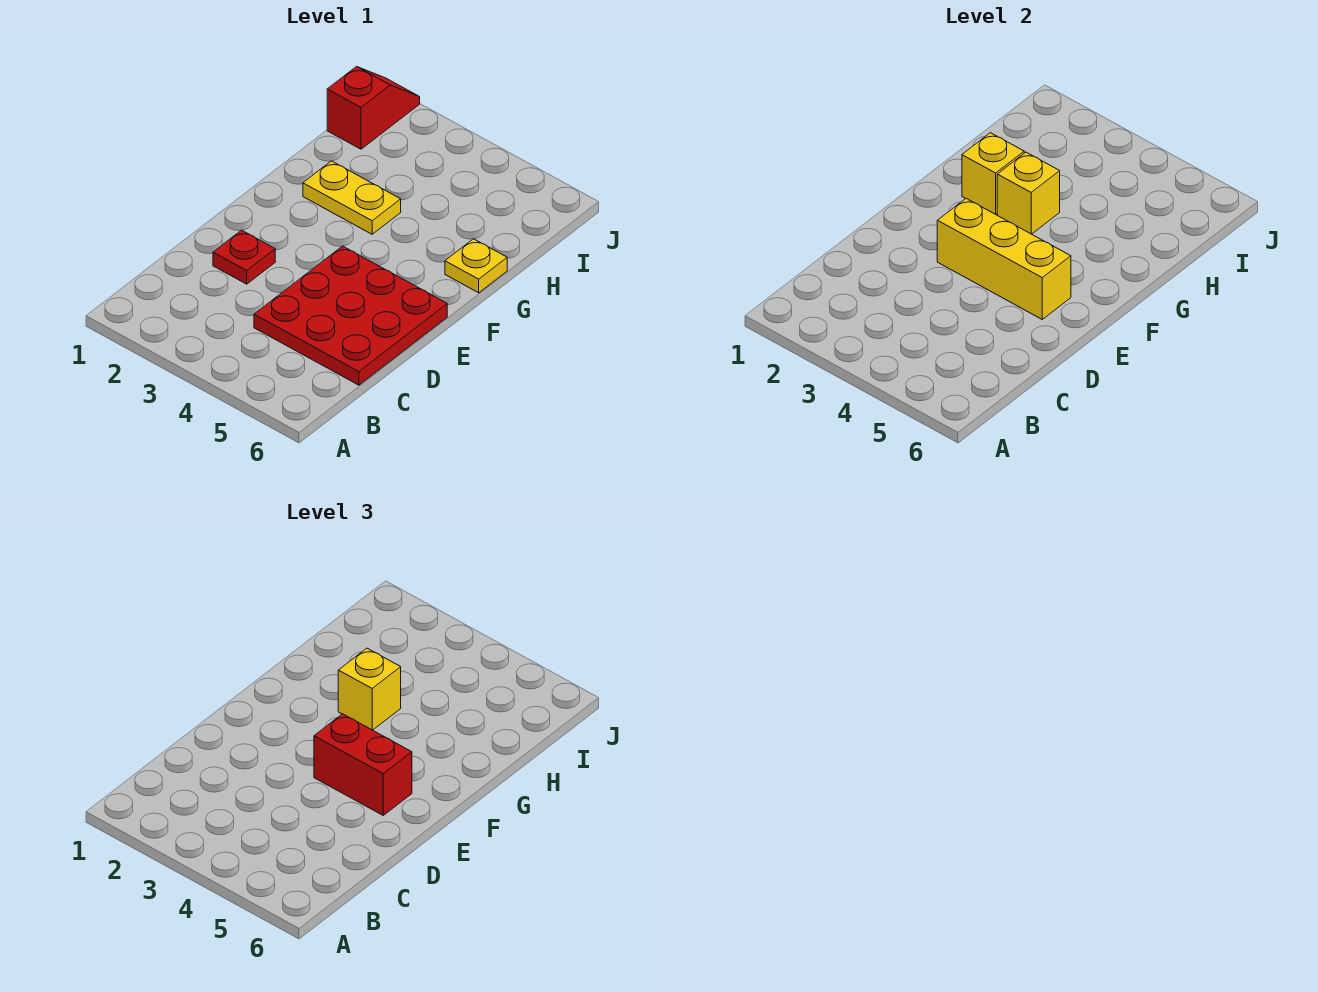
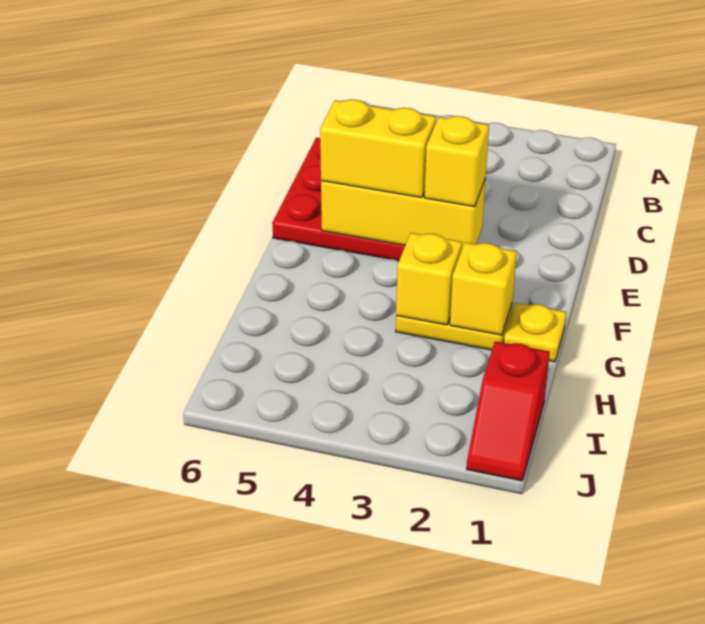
red 1x1 plate [213,230,275,284] -> none
red 1x2 brick [314,714,412,815] -> yellow 1x2 brick [320,99,436,198]
yellow 1x1 brick [338,648,401,730] -> yellow 1x1 brick moved to [425,116,489,207]
yellow 1x1 plate [445,239,507,293] -> yellow 1x1 plate moved to [504,303,566,362]

